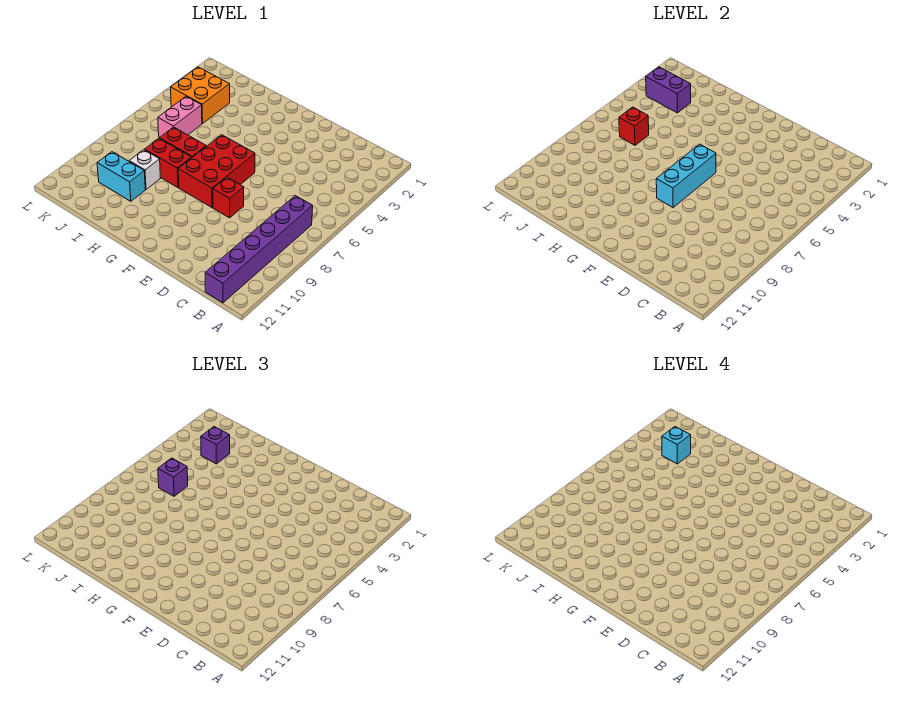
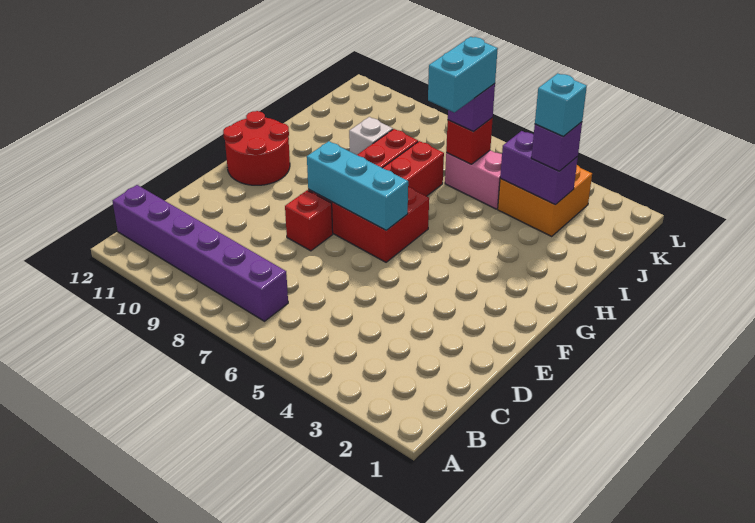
none -> red 2x2 round brick [223,111,290,185]
cyan 1x2 brick [97,152,145,201] -> cyan 1x2 brick moved to [428,37,498,112]
purple 1x2 brick [646,67,691,113] -> purple 1x2 brick turned to [500,131,578,204]

